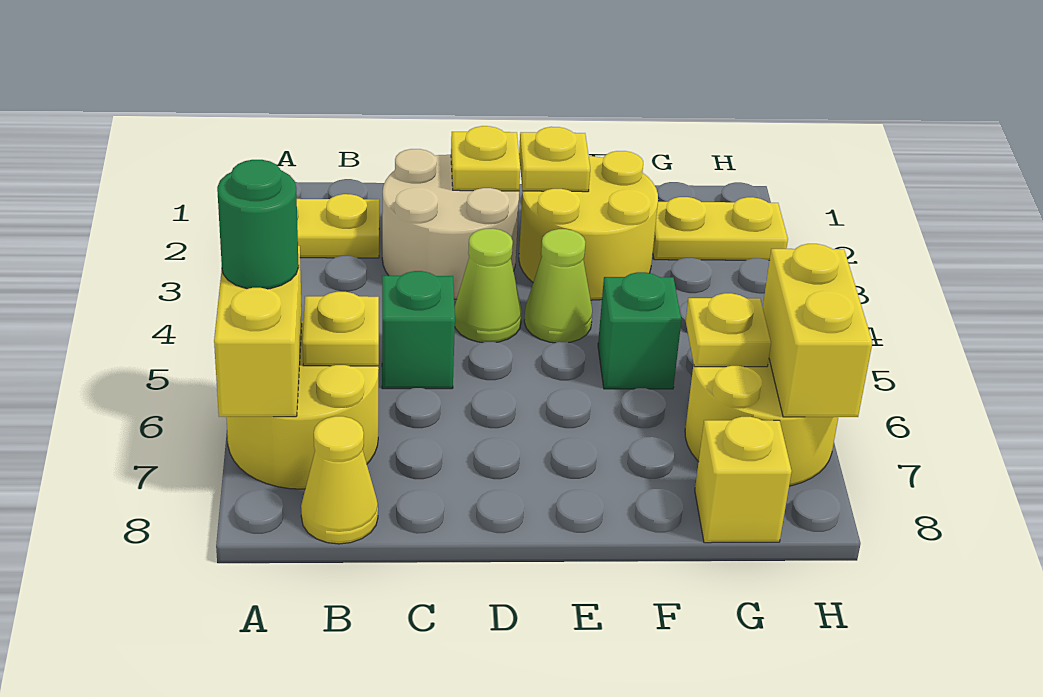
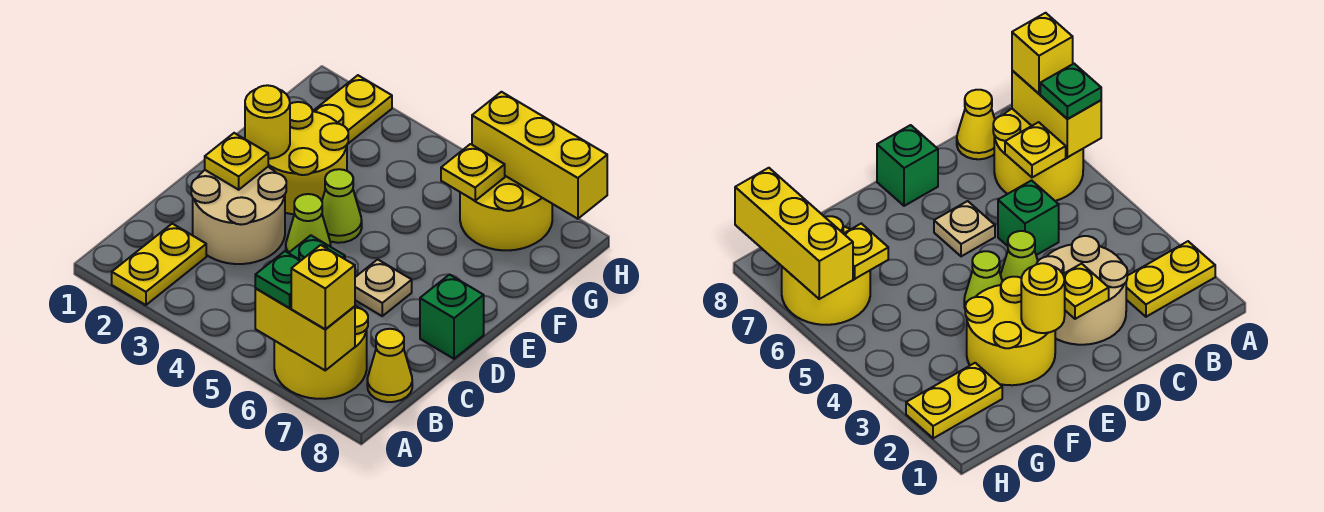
green 1x1 round brick [217,160,299,289] -> green 1x1 plate [255,251,301,308]
none -> tan 1x1 plate [355,259,412,316]
yellow 1x1 plate [519,127,590,192] -> yellow 1x1 round brick [245,85,290,159]
green 1x1 brick [598,272,681,389] -> green 1x1 brick moved to [420,275,484,359]
yellow 1x1 brick [695,417,792,543] -> yellow 1x1 brick moved to [291,245,355,329]
yellow 1x2 brick [763,244,872,417] -> yellow 1x3 brick [472,92,607,219]

